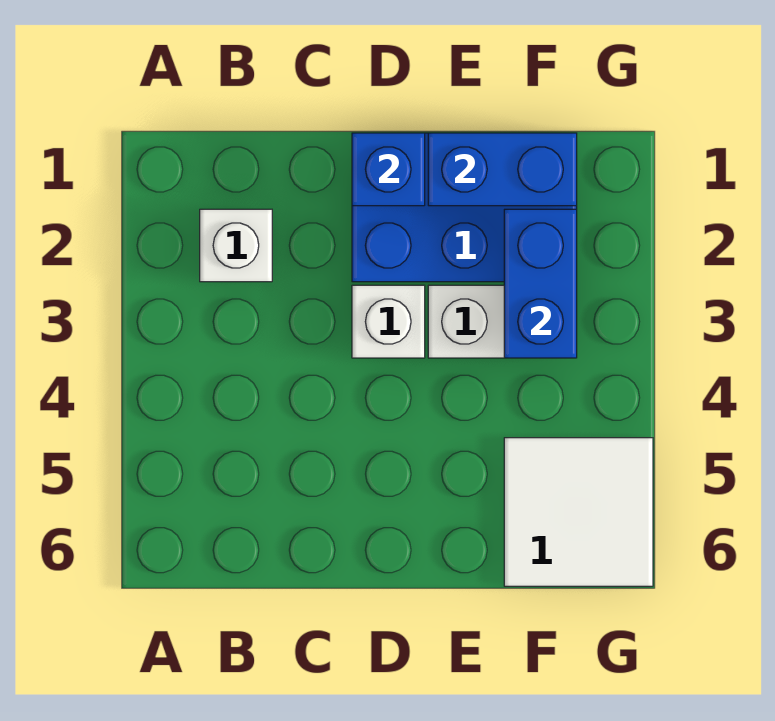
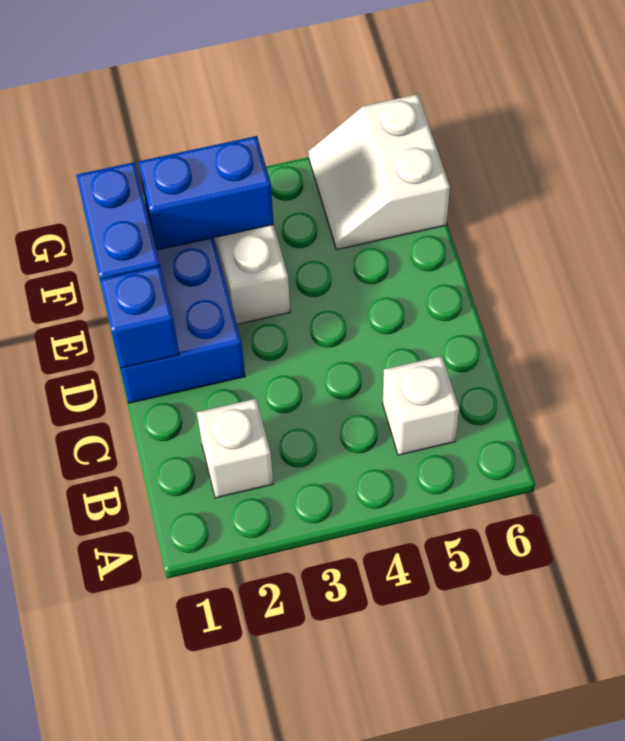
white 1x1 brick [352,285,425,358] -> white 1x1 brick moved to [383,356,459,455]
white 2x2 tile [504,438,653,586] -> white 2x2 slope [308,94,450,250]

